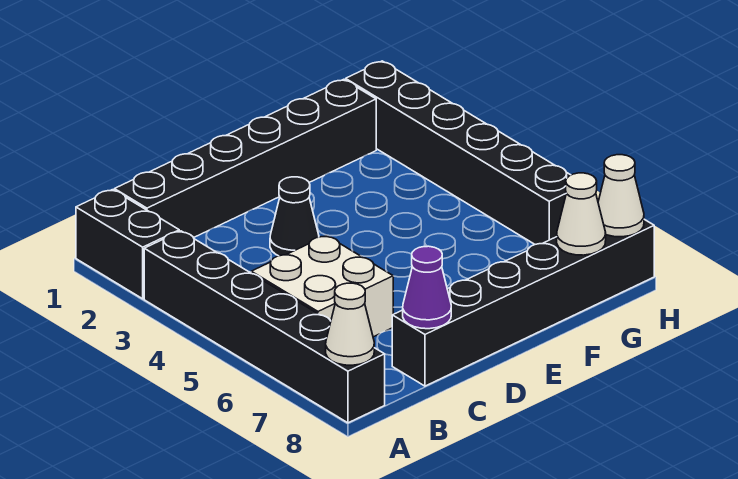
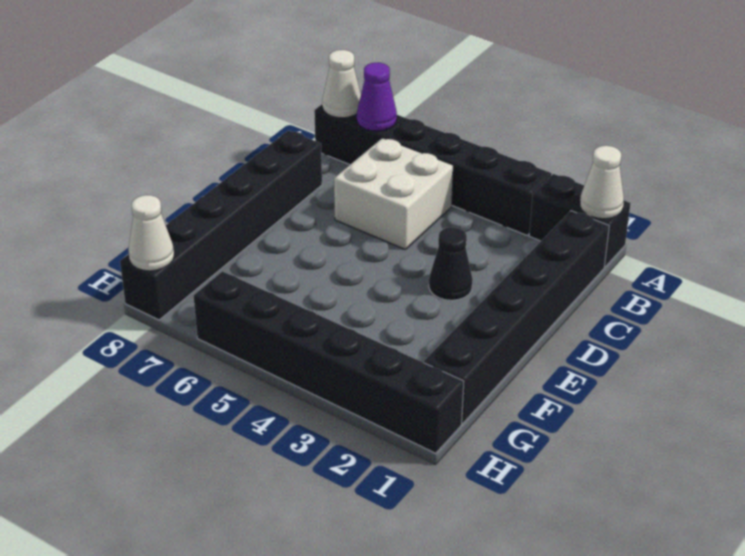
purple 1x1 cone [403,246,451,329] -> purple 1x1 cone moved to [357,63,397,131]
white 1x1 cone [557,173,606,255] -> white 1x1 cone moved to [580,146,624,219]

